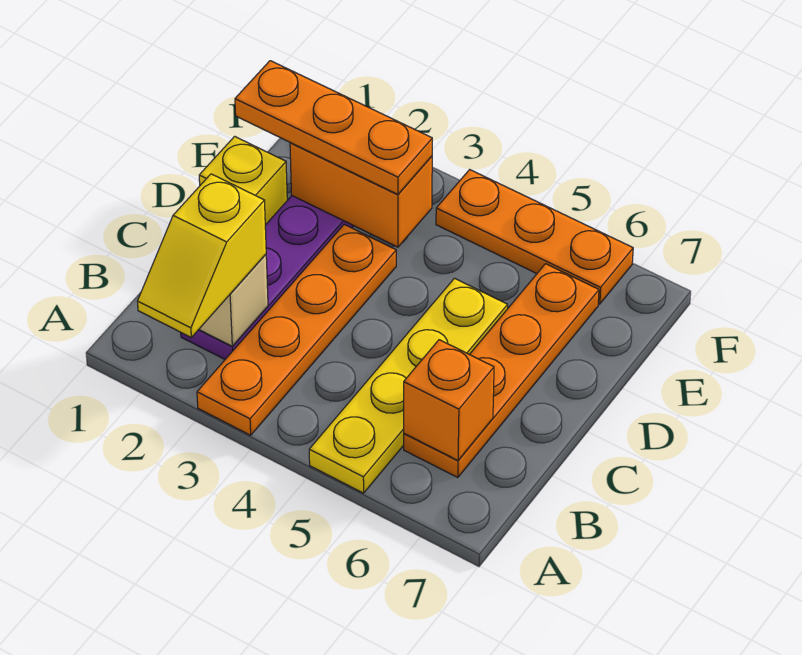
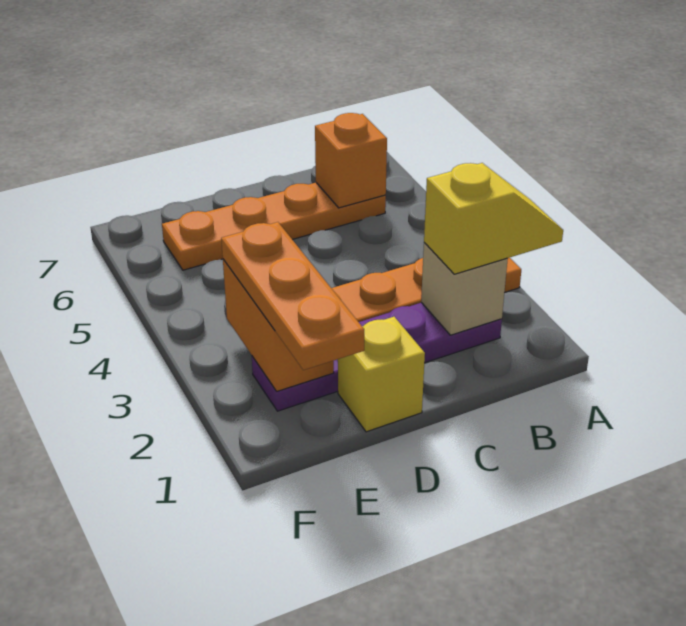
yellow 1x4 plate [309,278,508,493] -> none
orange 1x3 plate [436,170,633,304] -> none

